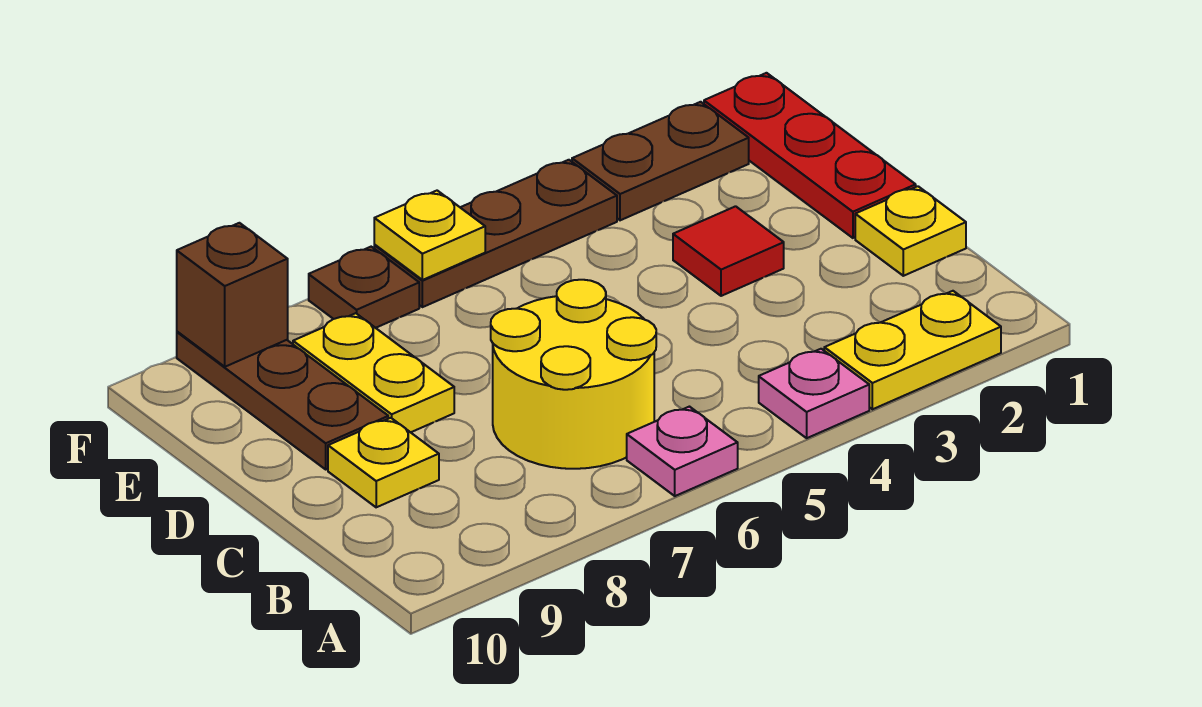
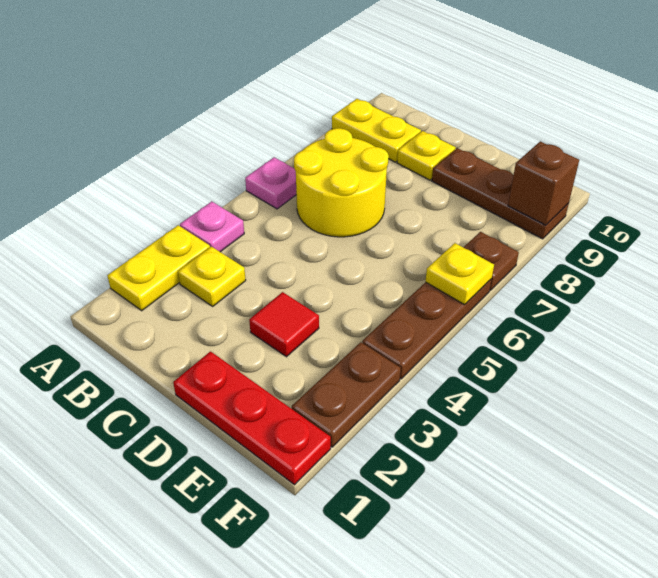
yellow 1x1 plate [855,186,966,276] -> yellow 1x1 plate moved to [178,246,246,306]
yellow 1x2 plate [293,313,454,432] -> yellow 1x2 plate moved to [332,99,421,162]

